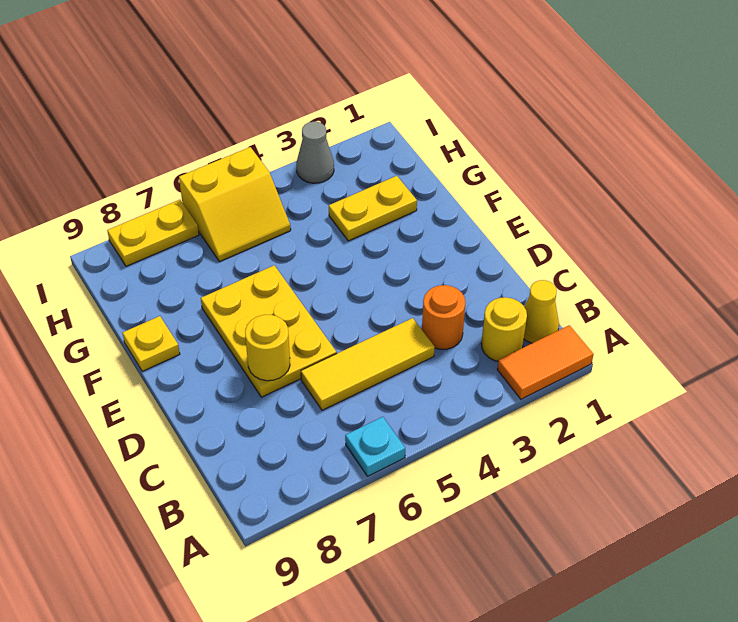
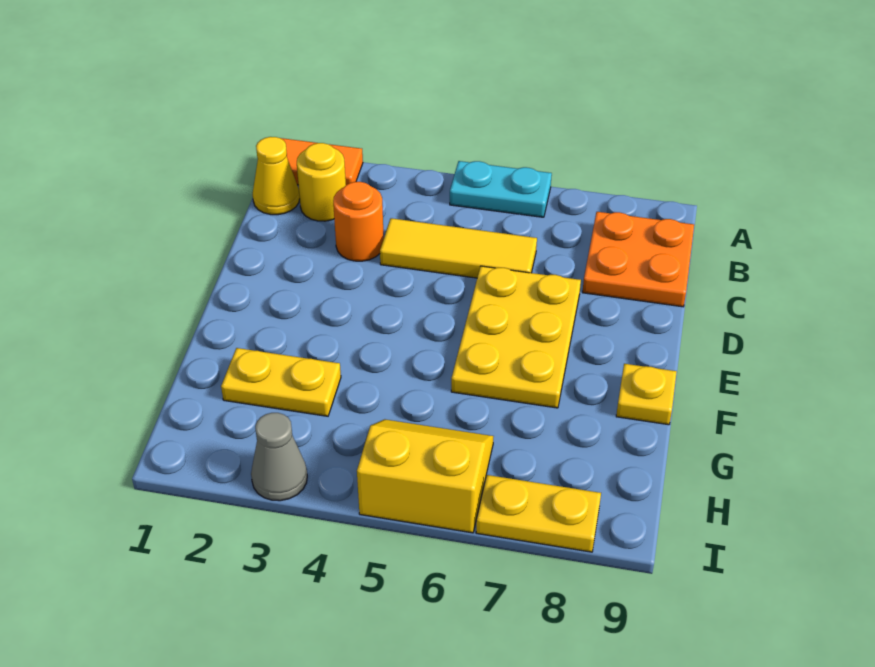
cyan 1x1 plate [345,417,405,476] -> cyan 1x2 plate [450,161,552,217]
none -> orange 2x2 plate [582,212,694,307]
yellow 1x1 round brick [245,315,290,381] -> none

